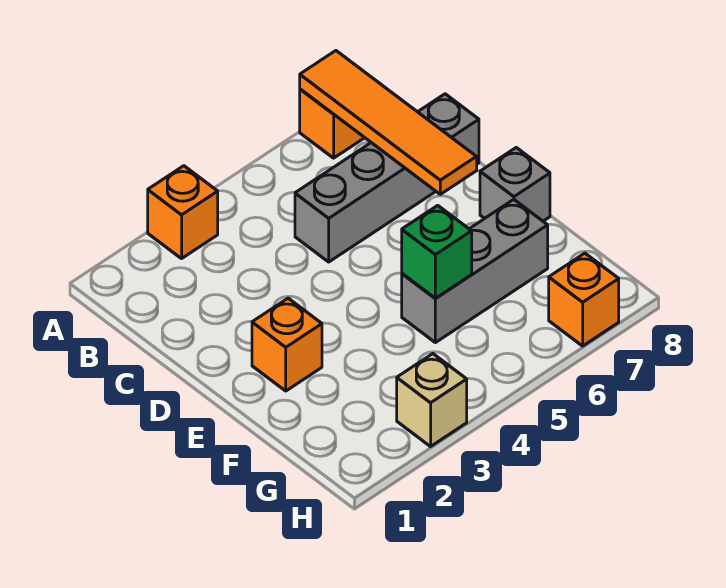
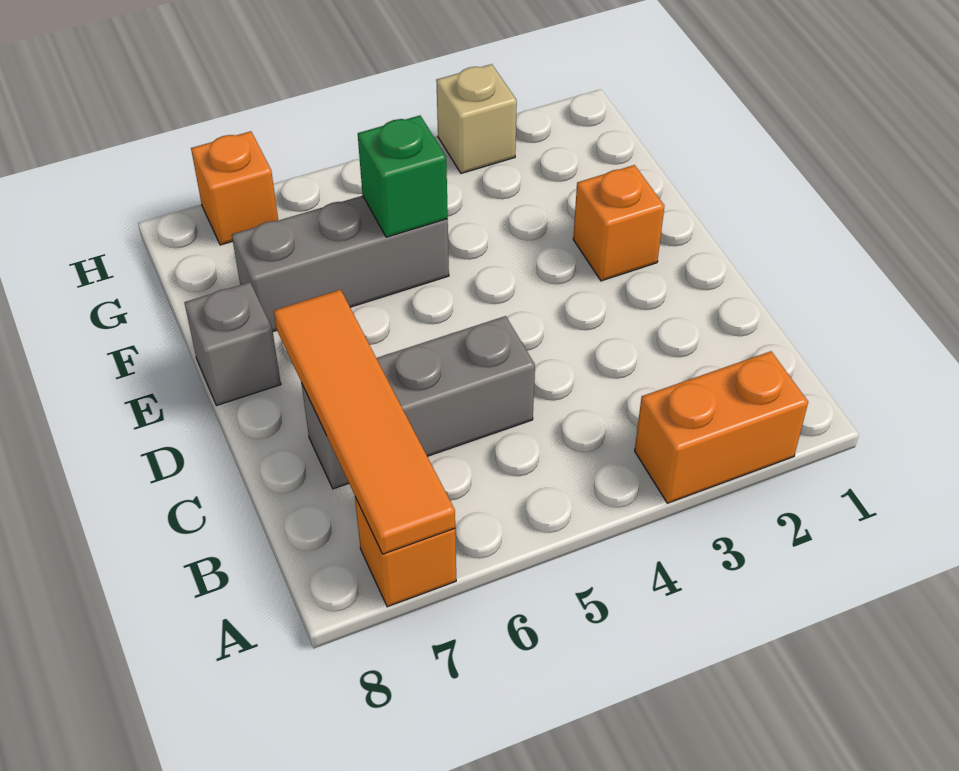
orange 1x1 brick [148,166,218,259] -> orange 1x2 brick [635,351,808,503]
grey 1x4 brick [295,94,479,262] -> grey 1x3 brick [301,316,535,489]

